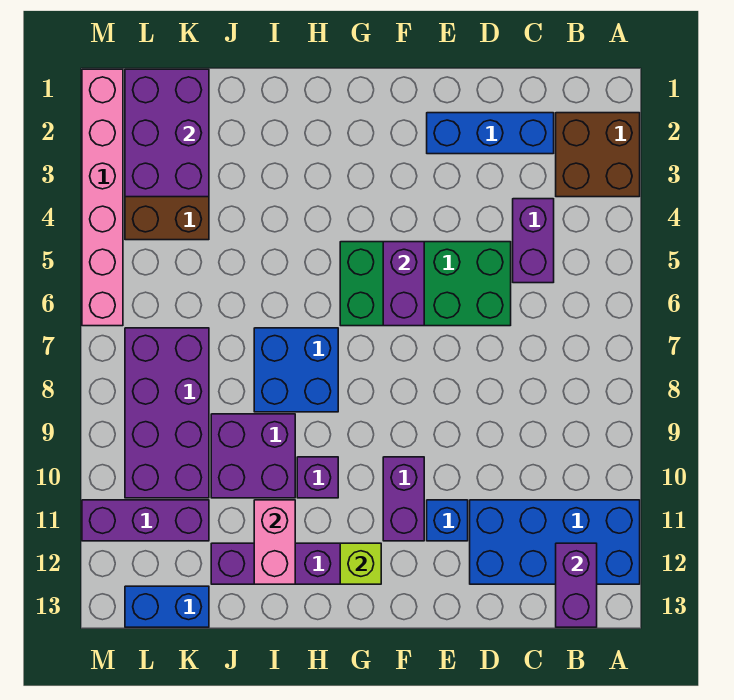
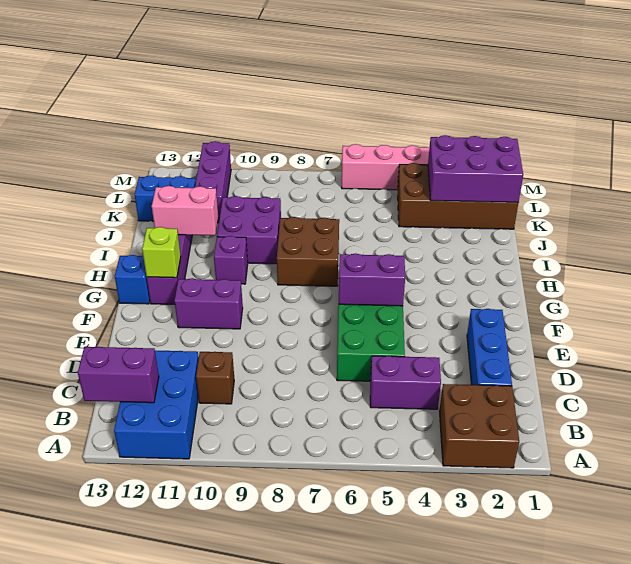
blue 2x4 brick [470,500,640,584] -> blue 2x3 brick [114,350,199,459]
none -> brown 1x1 brick [196,352,234,404]
blue 1x1 brick [427,500,468,541] -> blue 1x1 brick moved to [115,255,150,304]
blue 2x2 brick [254,328,338,412] -> brown 2x2 brick [277,217,339,286]
purple 2x4 brick [125,328,209,498] -> none
blue 1x2 brick [125,586,209,627] -> blue 1x2 brick turned to [135,176,196,221]

